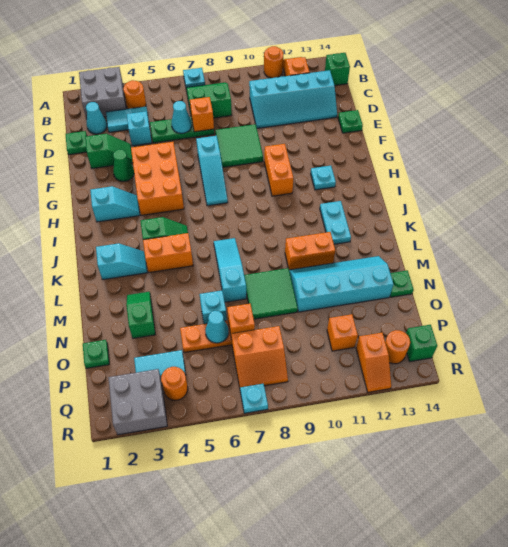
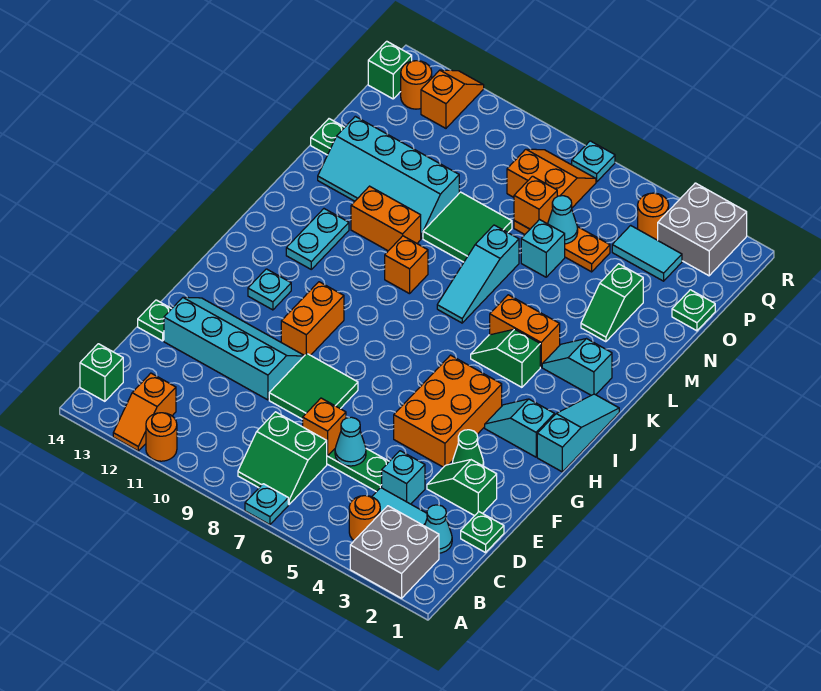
cyan 2x4 slope [249,70,337,128] -> cyan 2x4 slope moved to [164,297,304,400]
cyan 1x3 slope [196,136,228,206] -> cyan 1x3 slope moved to [537,394,619,472]
orange 1x1 brick [327,314,358,351] -> orange 1x1 brick moved to [385,236,428,294]

